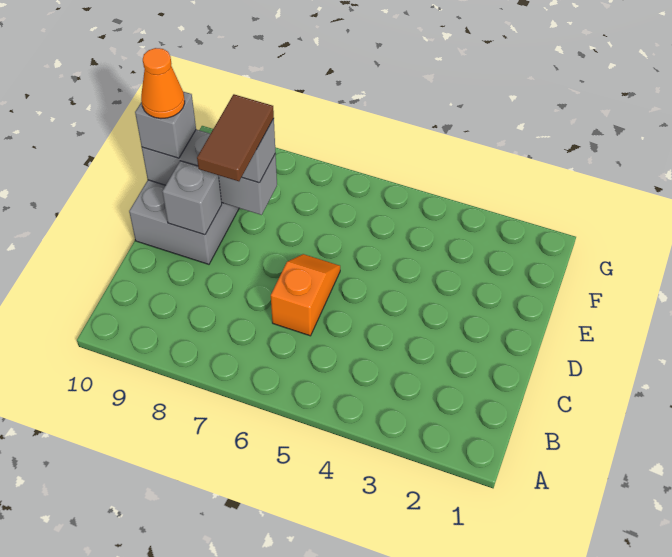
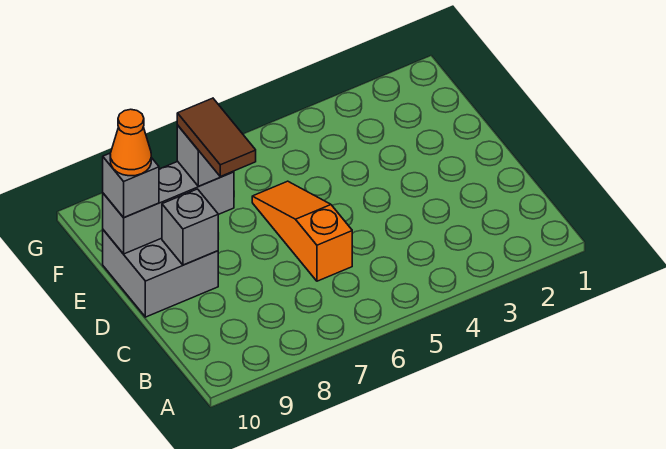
orange 1x2 slope [271,254,340,336] -> orange 1x3 slope [252,181,352,281]

